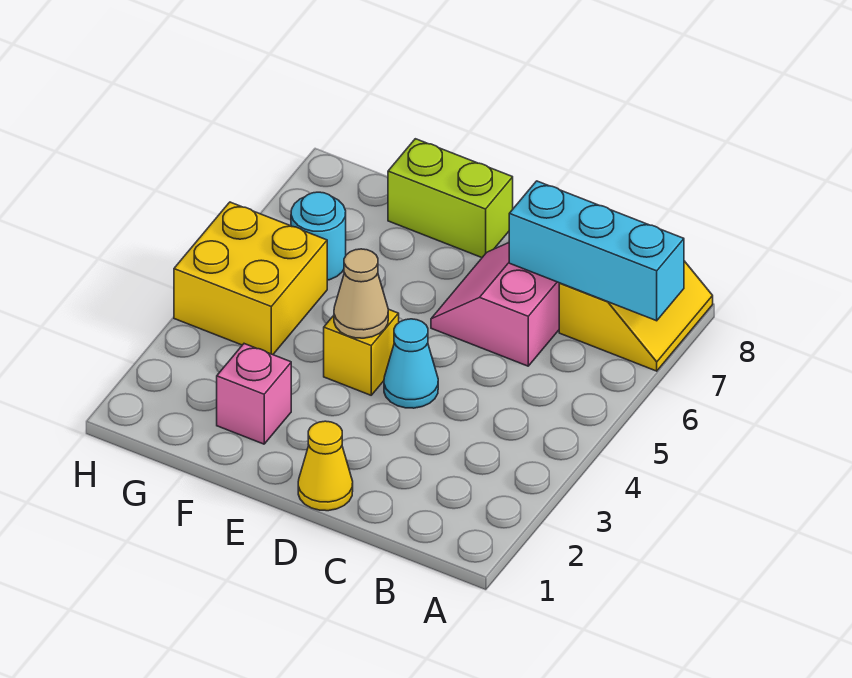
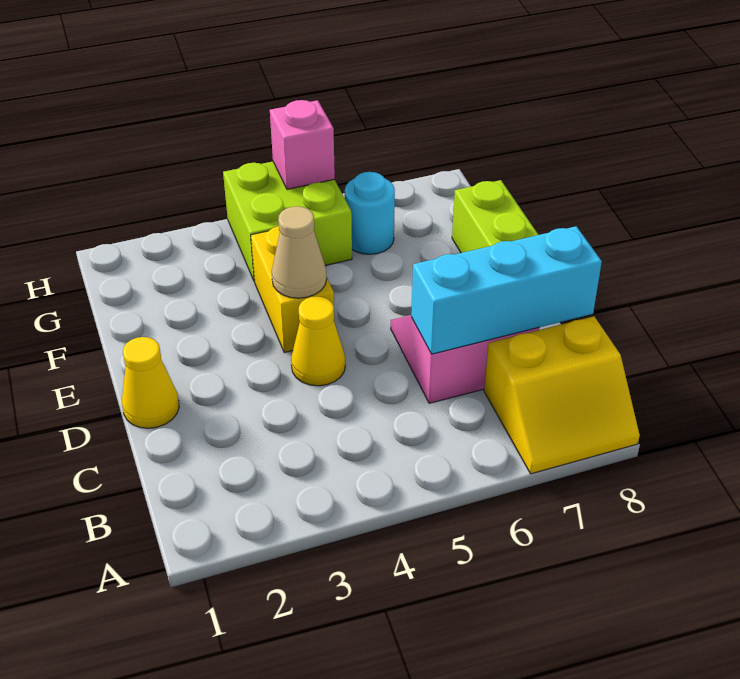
cyan 1x3 brick [509,181,684,321] -> cyan 1x3 brick turned to [411,226,602,354]
cyan 1x1 cone [384,319,438,408] -> yellow 1x1 cone [291,296,345,386]
yellow 1x1 brick [324,309,399,395] -> yellow 1x2 brick [251,226,334,353]
pink 1x1 brick [217,344,291,444] -> pink 1x1 brick moved to [270,100,335,189]
yellow 2x2 brick [174,202,327,355] -> lime 2x2 brick [223,162,352,282]

